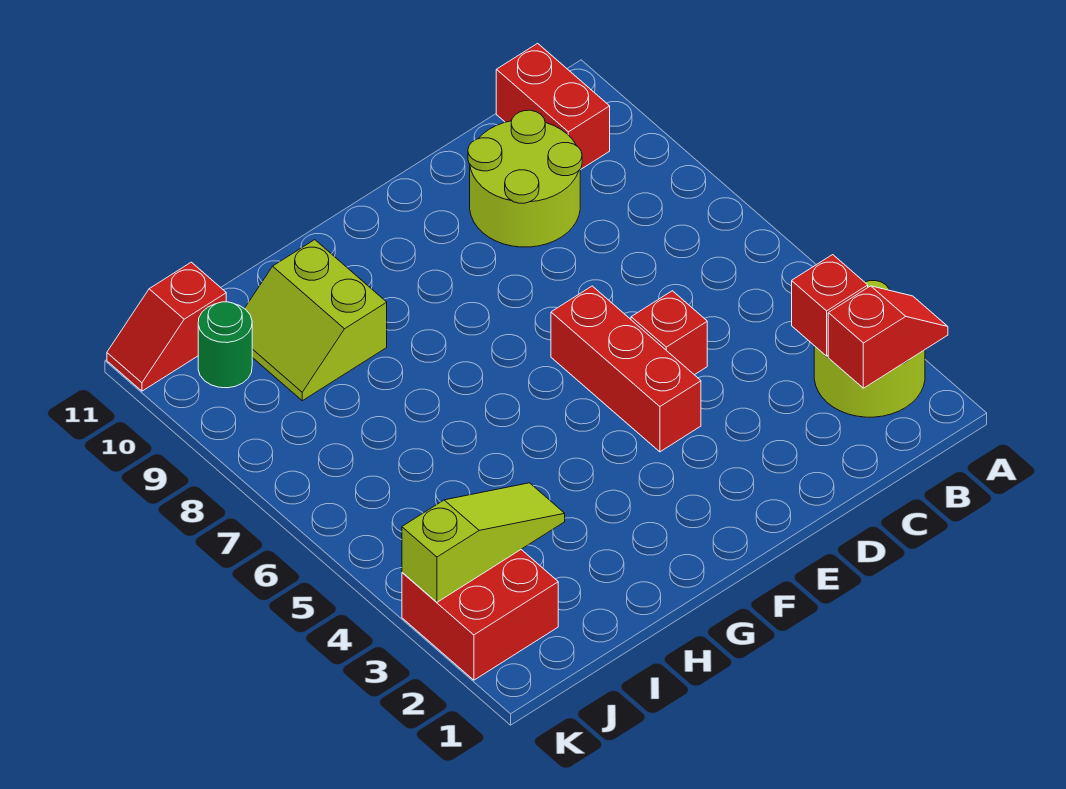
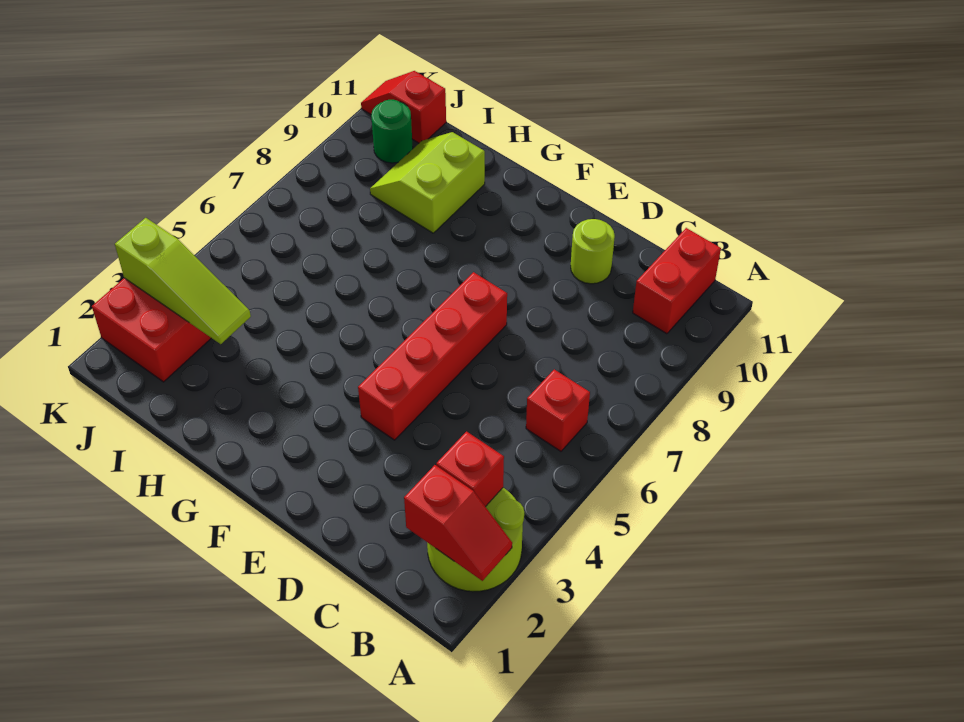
lime 2x2 round brick [468,110,582,247] -> lime 1x1 round brick [571,219,615,284]
red 1x1 brick [631,291,707,375] -> red 1x1 brick moved to [526,369,590,451]
red 1x3 brick [551,286,701,452] -> red 1x4 brick [358,272,507,440]

